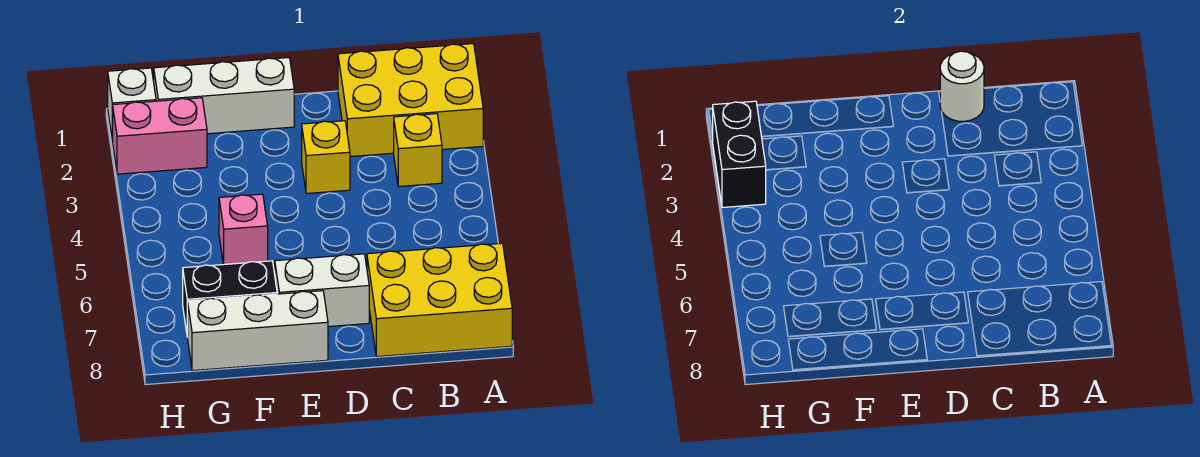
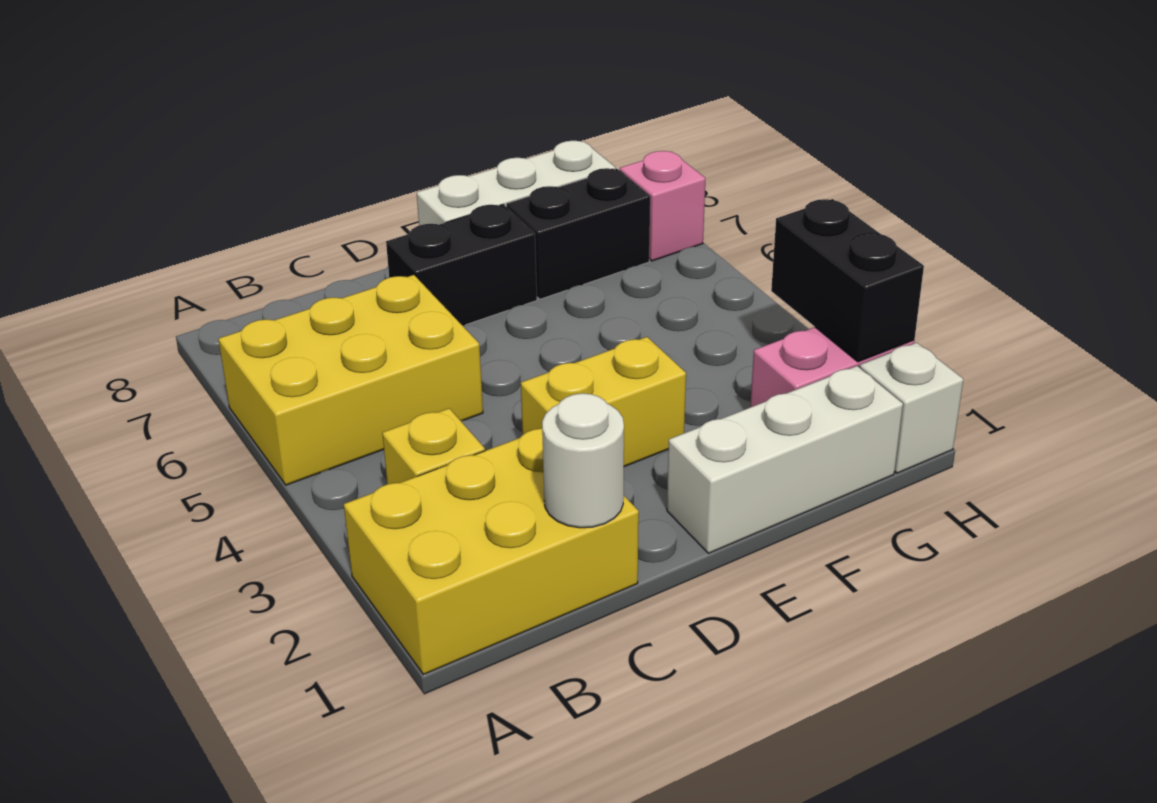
yellow 2x3 brick [367,243,512,357] -> yellow 2x3 brick moved to [218,275,483,485]
yellow 1x1 brick [302,121,350,194] -> yellow 1x2 brick [521,337,686,467]
white 1x2 brick [275,254,369,327] -> black 1x2 brick [386,204,537,325]
pink 1x1 brick [219,194,268,264] -> pink 1x1 brick moved to [620,151,705,261]

